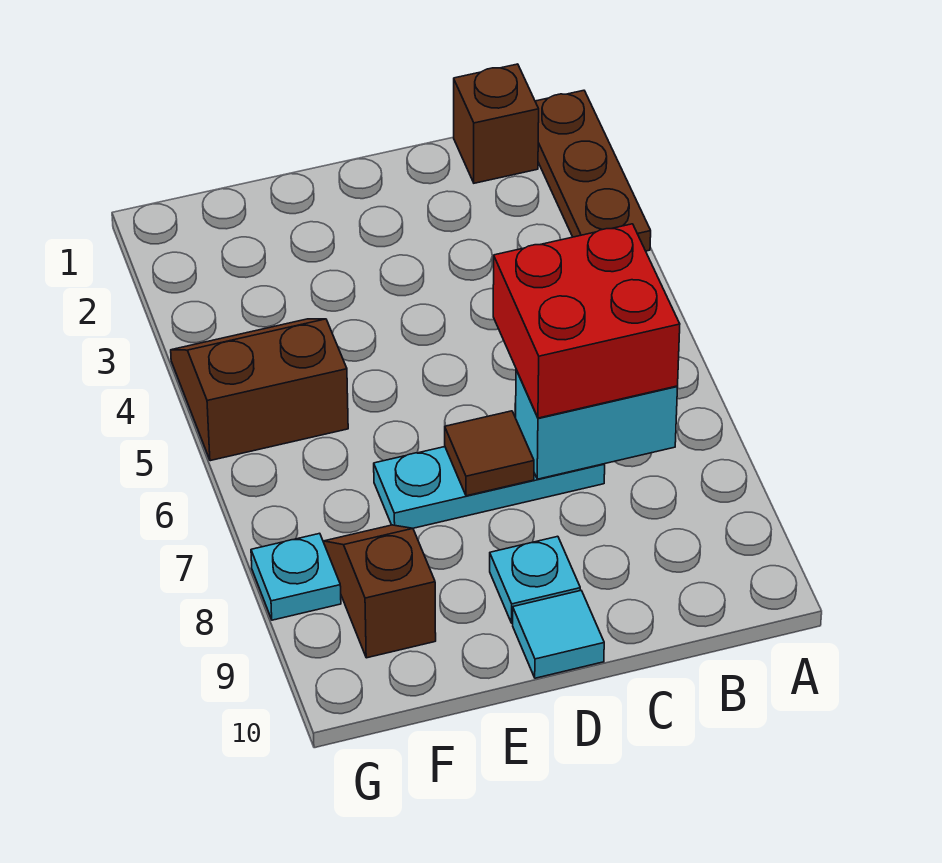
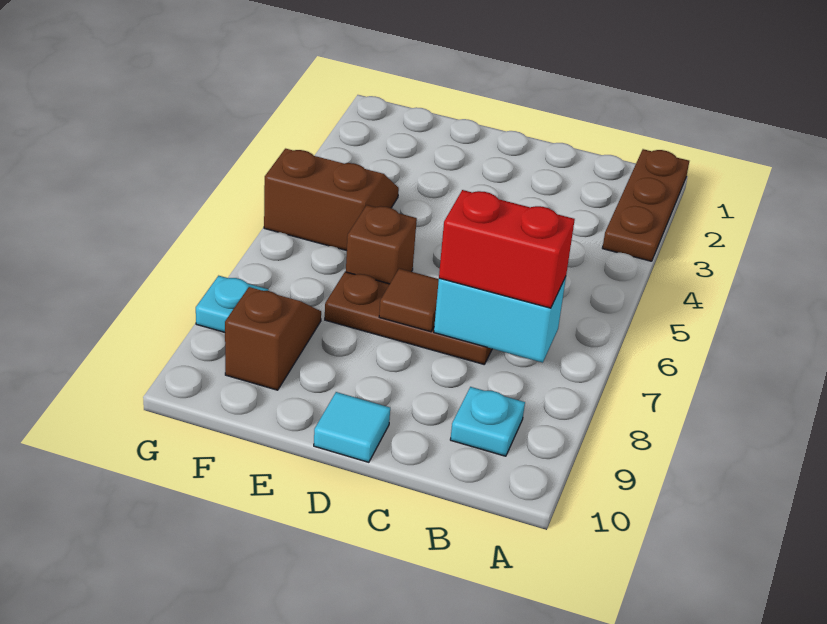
brown 1x1 brick [454,64,539,183] -> brown 1x1 brick moved to [346,205,417,284]
red 2x2 brick [493,224,680,418] -> red 1x2 brick [439,190,575,308]
cyan 1x3 plate [374,447,605,528] -> brown 1x3 plate [325,272,492,364]
cyan 1x1 plate [490,536,580,623] -> cyan 1x1 plate moved to [450,387,525,456]

